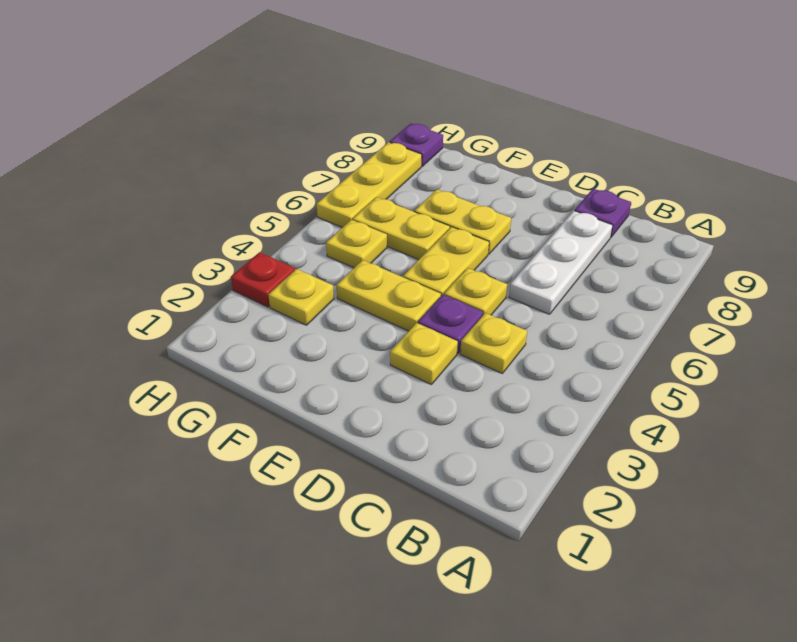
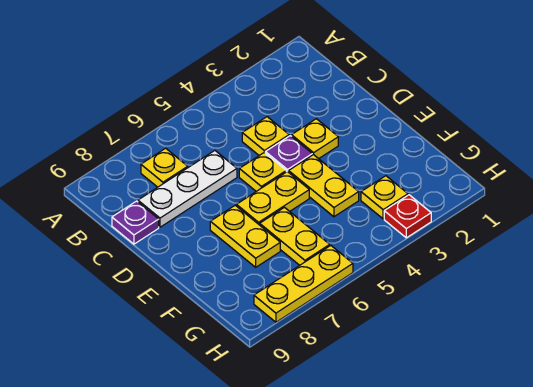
yellow 1x1 plate [326,220,387,268] -> yellow 1x1 plate moved to [141,148,188,187]
purple 1x1 plate [390,123,443,166] -> none

